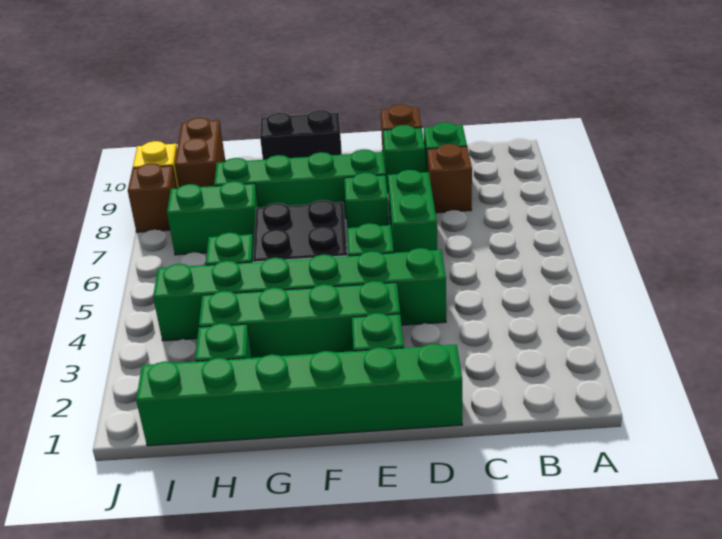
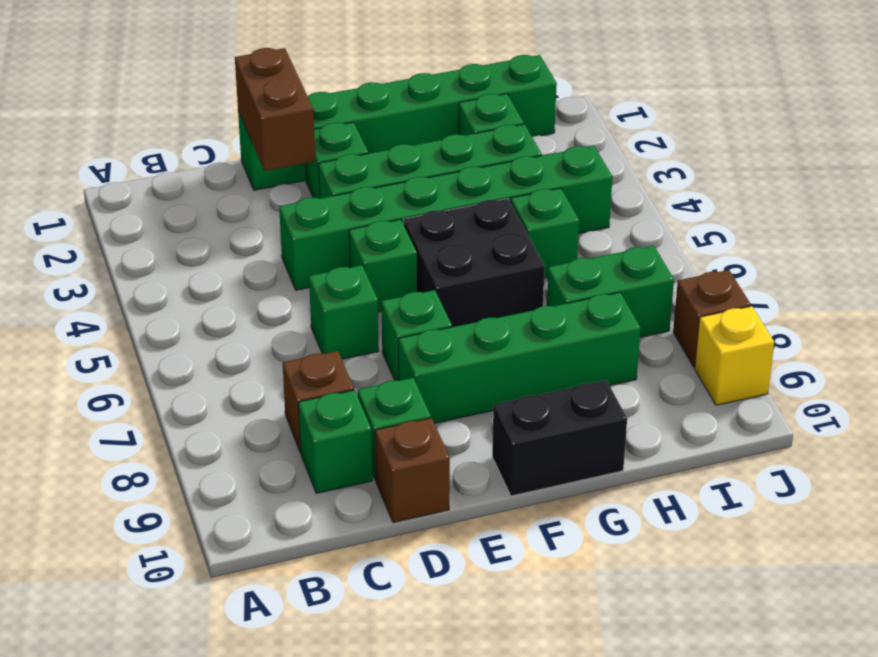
green 1x2 brick [388,170,437,253] -> green 1x1 brick [309,265,379,359]
brown 1x2 brick [175,118,225,187] -> brown 1x2 brick moved to [235,48,315,171]

